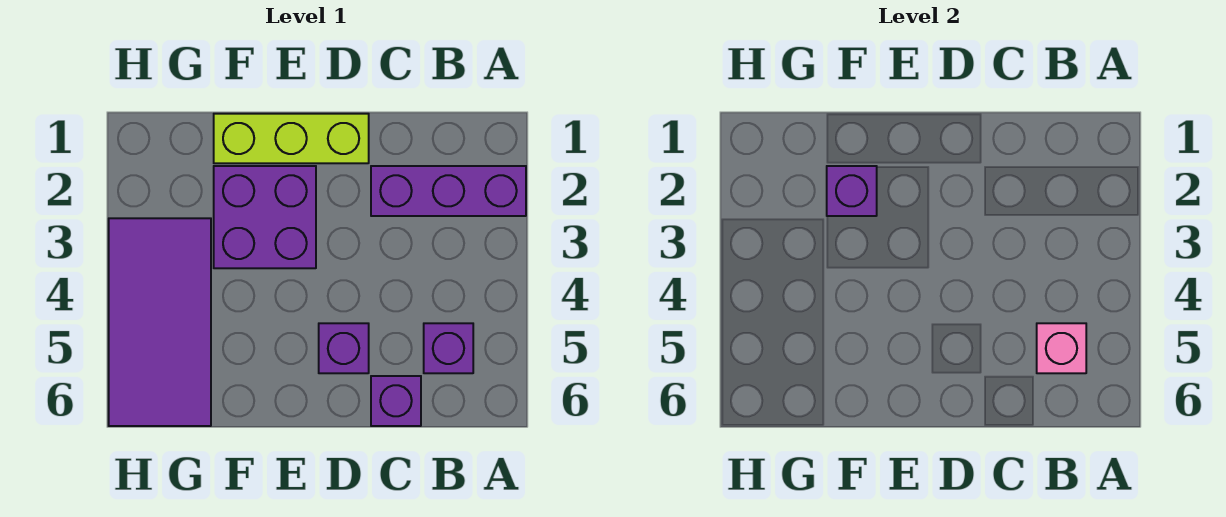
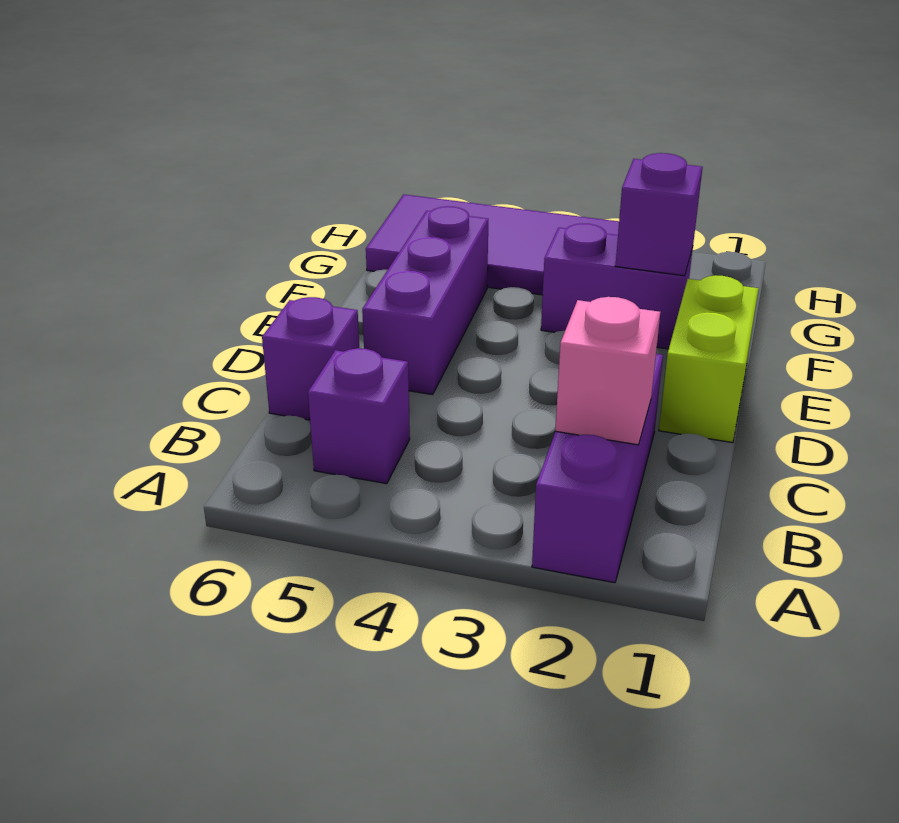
pink 1x1 brick [1037,323,1086,373] -> pink 1x1 brick moved to [555,297,660,445]
lime 1x3 brick [214,114,369,163] -> lime 1x2 brick [659,275,759,443]
purple 1x1 brick [319,323,369,373] -> purple 1x3 brick [362,206,488,395]
purple 2x2 brick [214,166,316,268] -> purple 1x2 brick [541,224,693,349]

